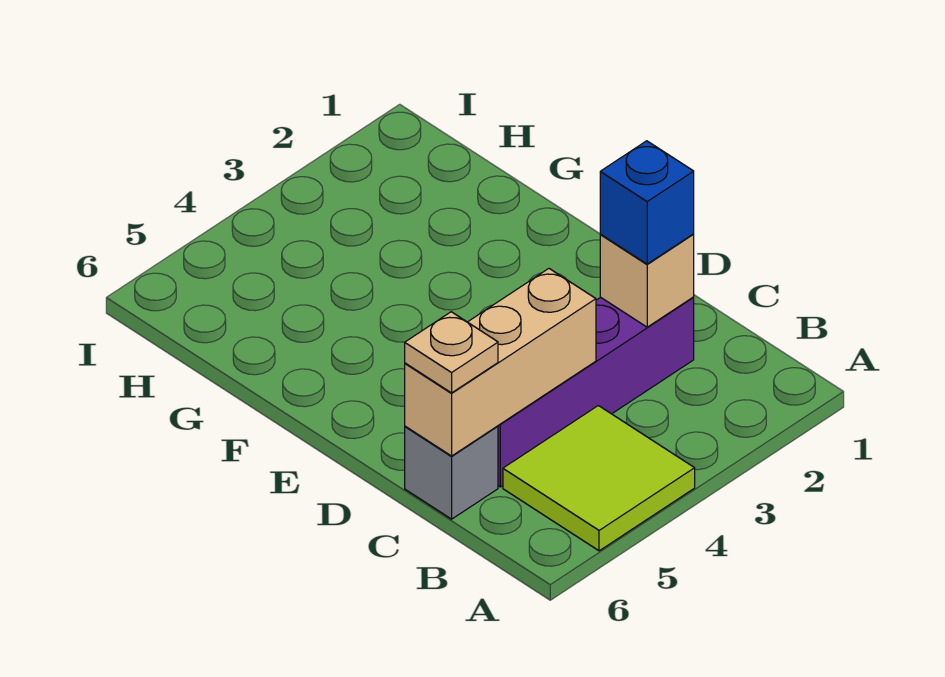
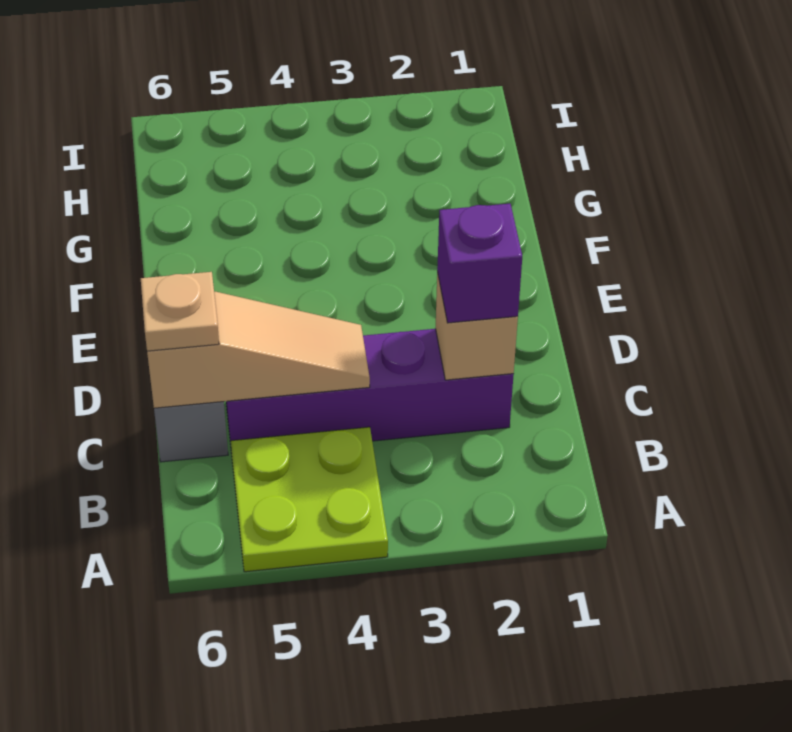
lime 2x2 tile [503,406,695,551] -> lime 2x2 plate [231,427,388,572]
blue 1x1 brick [600,141,694,264] -> purple 1x1 brick [437,204,522,323]
tan 1x3 brick [405,269,596,456] -> tan 1x3 slope [147,292,370,408]

